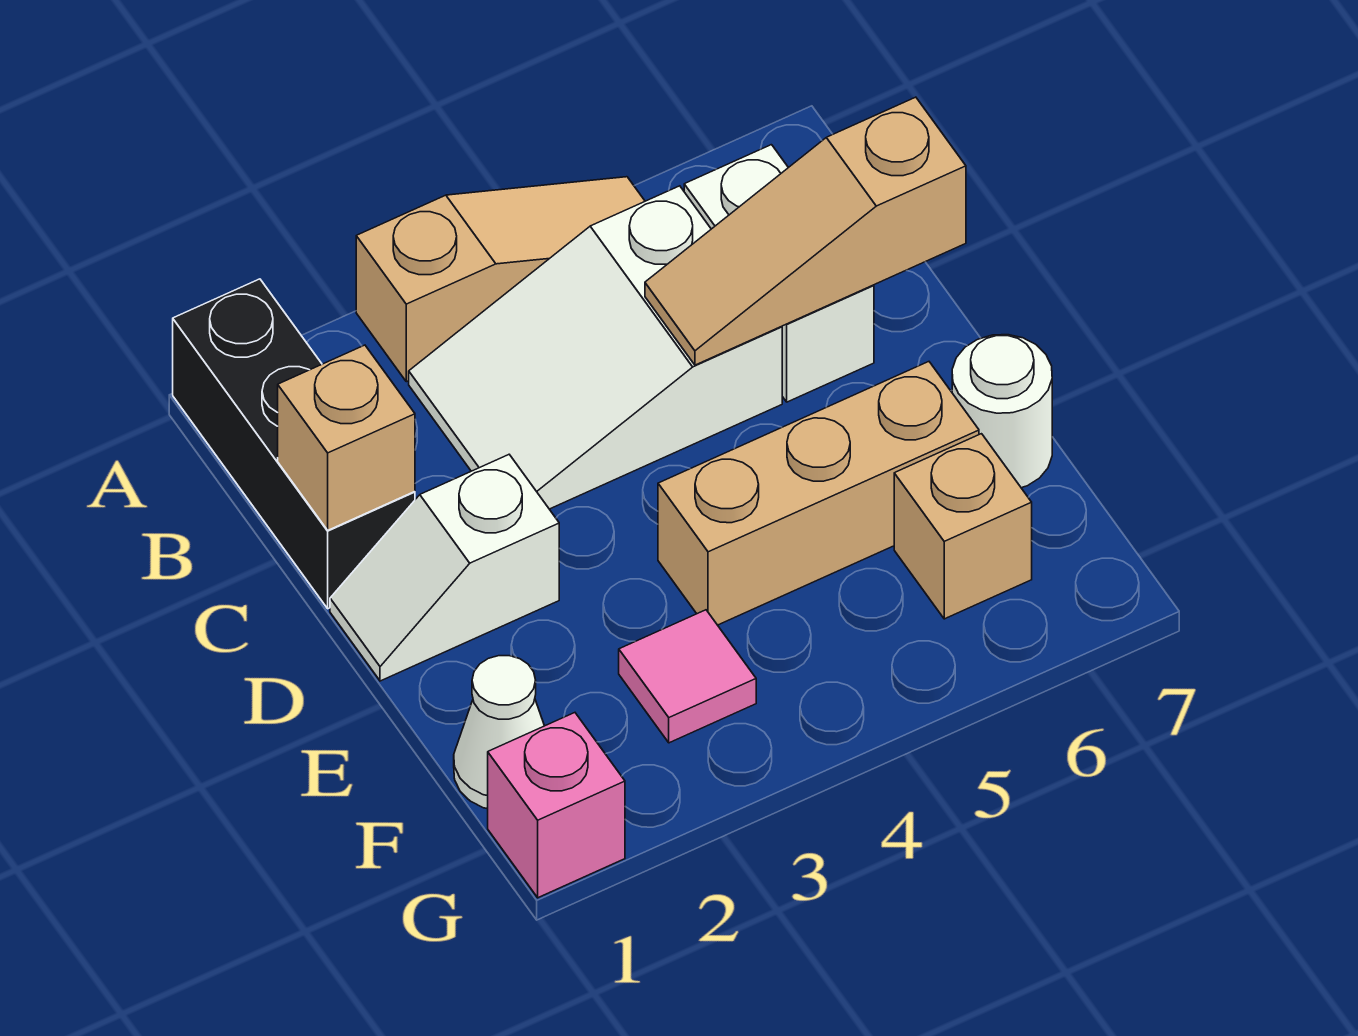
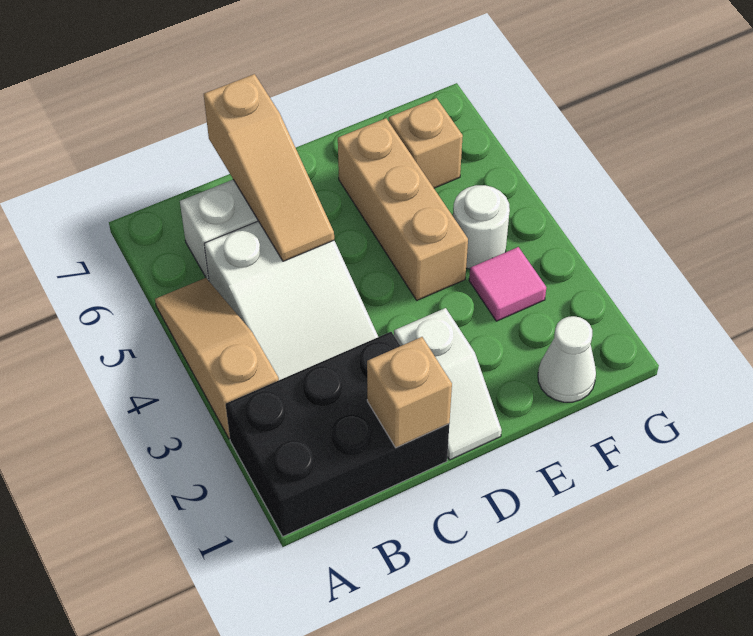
black 1x3 brick [173,279,415,609] -> black 2x3 brick [226,332,449,536]
white 1x1 round brick [952,335,1052,488] -> white 1x1 round brick moved to [453,185,510,269]
pink 1x1 brick [488,713,625,898] -> none

